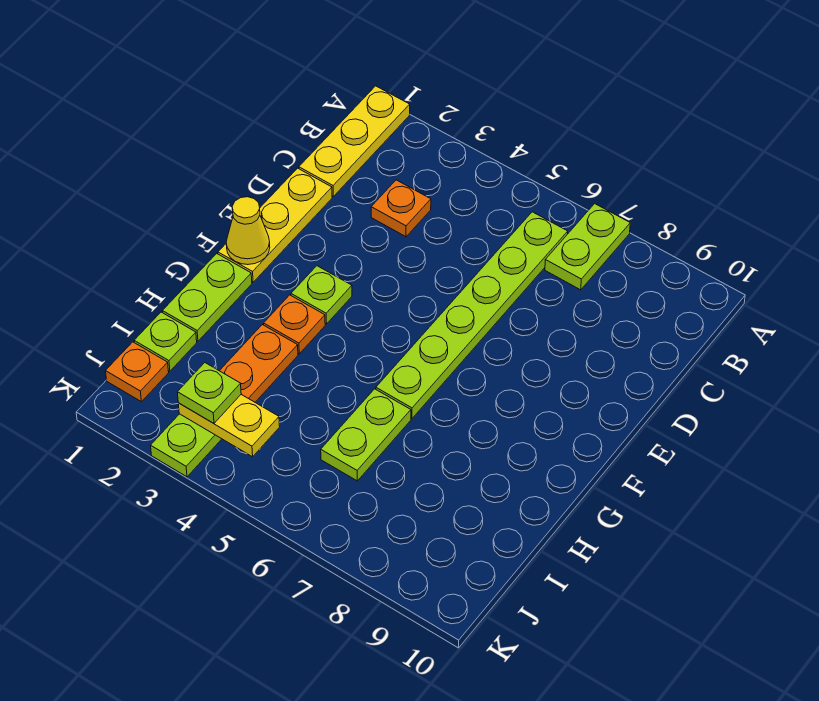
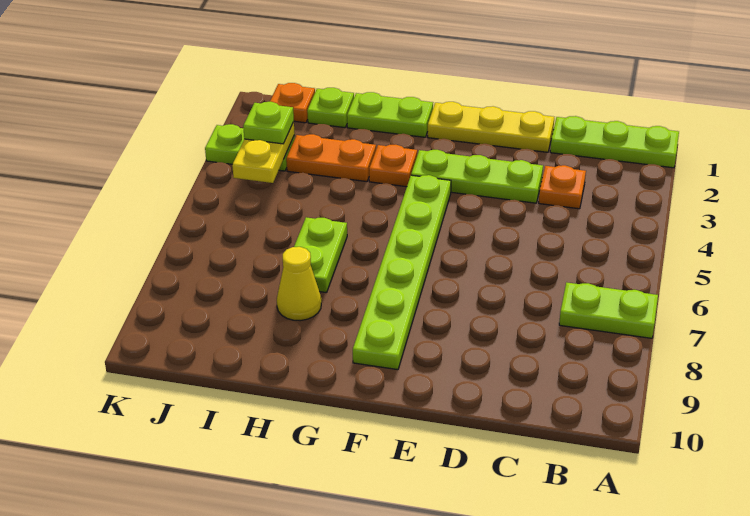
yellow 1x3 plate [299,86,410,196] -> lime 1x3 plate [550,116,679,168]
lime 1x6 plate [376,212,568,418] -> lime 1x6 plate turned to [353,175,451,370]
yellow 1x1 cone [226,197,270,265] -> yellow 1x1 cone moved to [277,247,321,321]
lime 1x1 plate [291,266,352,324] -> lime 1x3 plate [411,150,543,203]
lime 1x2 plate [321,389,411,481] -> lime 1x2 plate turned to [294,217,347,293]

